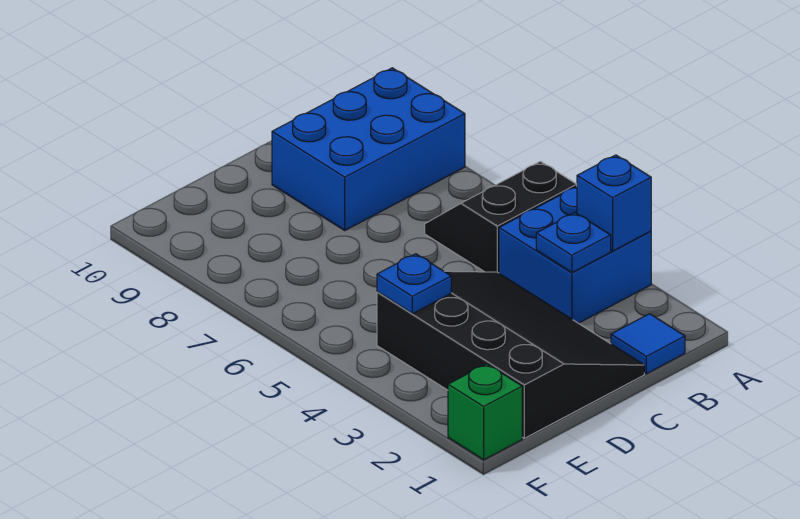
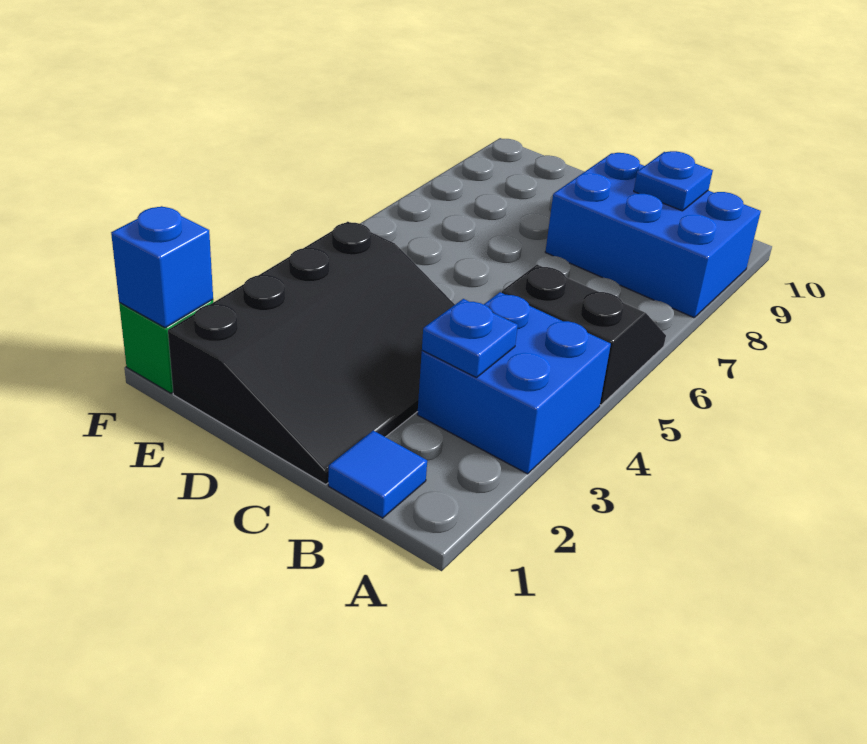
blue 1x1 brick [577,155,651,251] -> blue 1x1 brick moved to [111,206,213,328]
blue 1x1 plate [377,254,451,314] -> blue 1x1 plate moved to [634,151,713,211]

